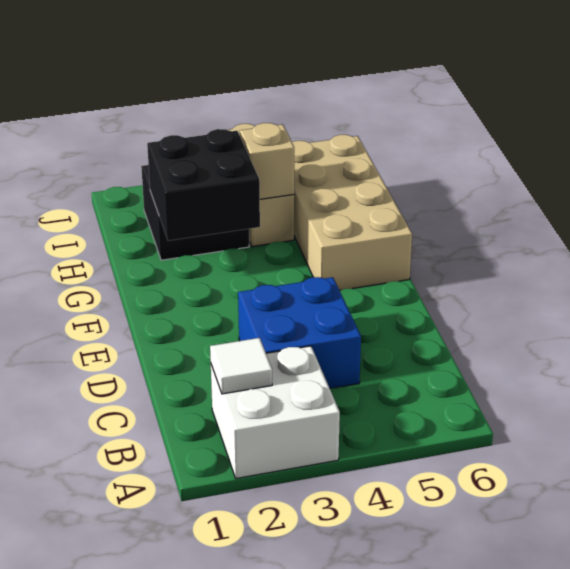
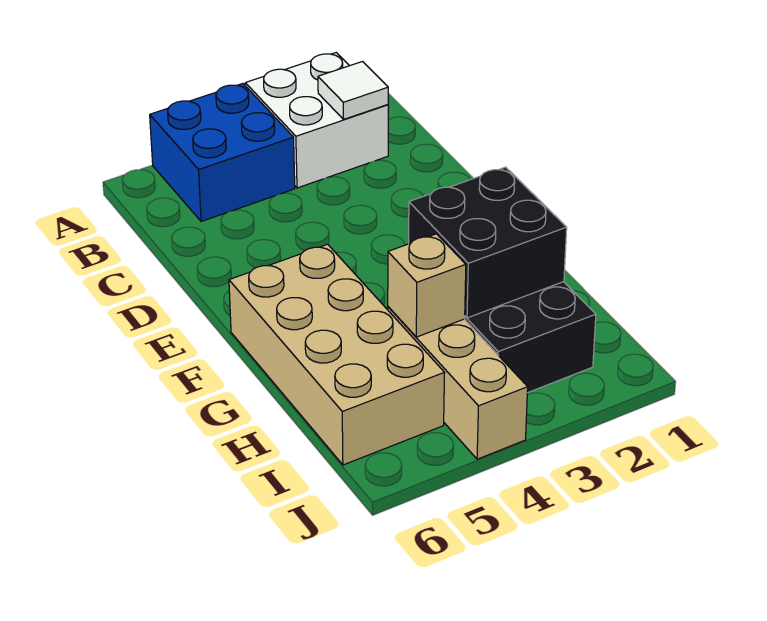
blue 2x2 brick [238,277,361,389] -> blue 2x2 brick moved to [150,84,295,222]

